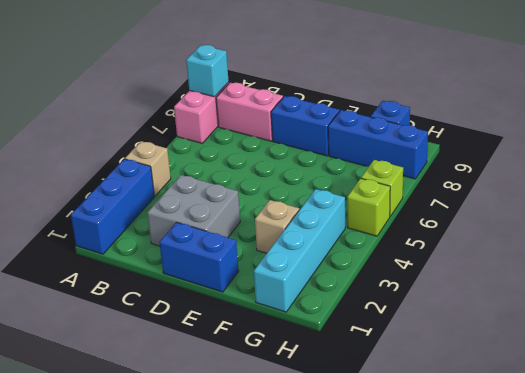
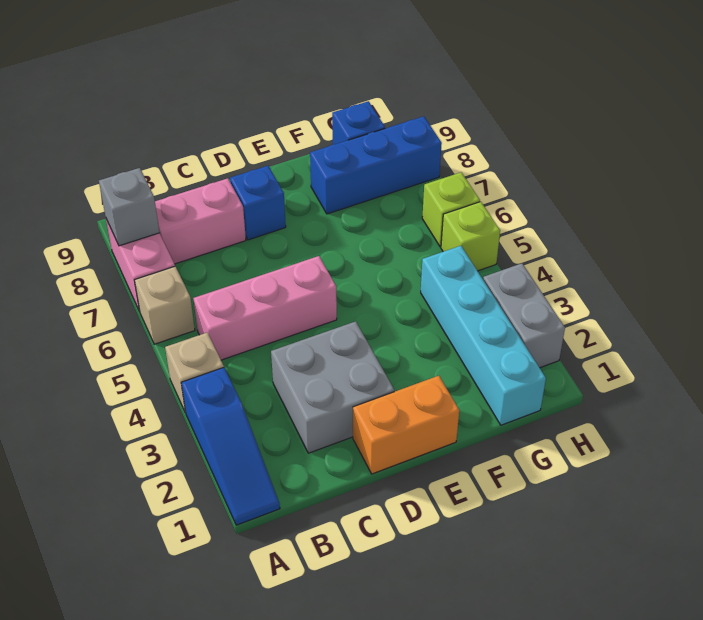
blue 1x3 brick [71,159,154,254] -> blue 1x3 slope [181,368,280,525]
cyan 1x1 brick [186,45,229,97] -> grey 1x1 brick [99,168,159,246]
none -> pink 1x3 brick [193,256,337,360]
blue 1x2 brick [159,222,239,292] -> orange 1x2 brick [353,376,459,474]
blue 1x2 brick [271,96,340,156] -> blue 1x1 brick [230,166,286,240]
tan 1x1 brick [255,200,299,253] -> tan 1x1 brick moved to [134,267,195,344]
none -> grey 1x2 brick [483,263,565,368]

